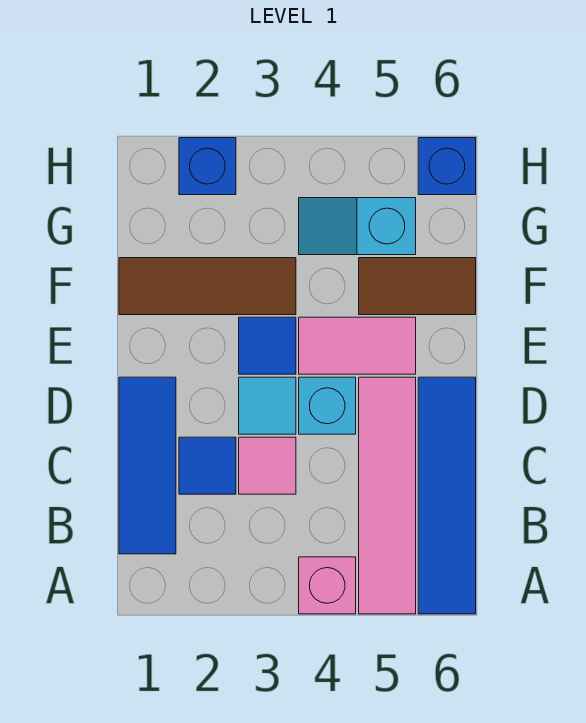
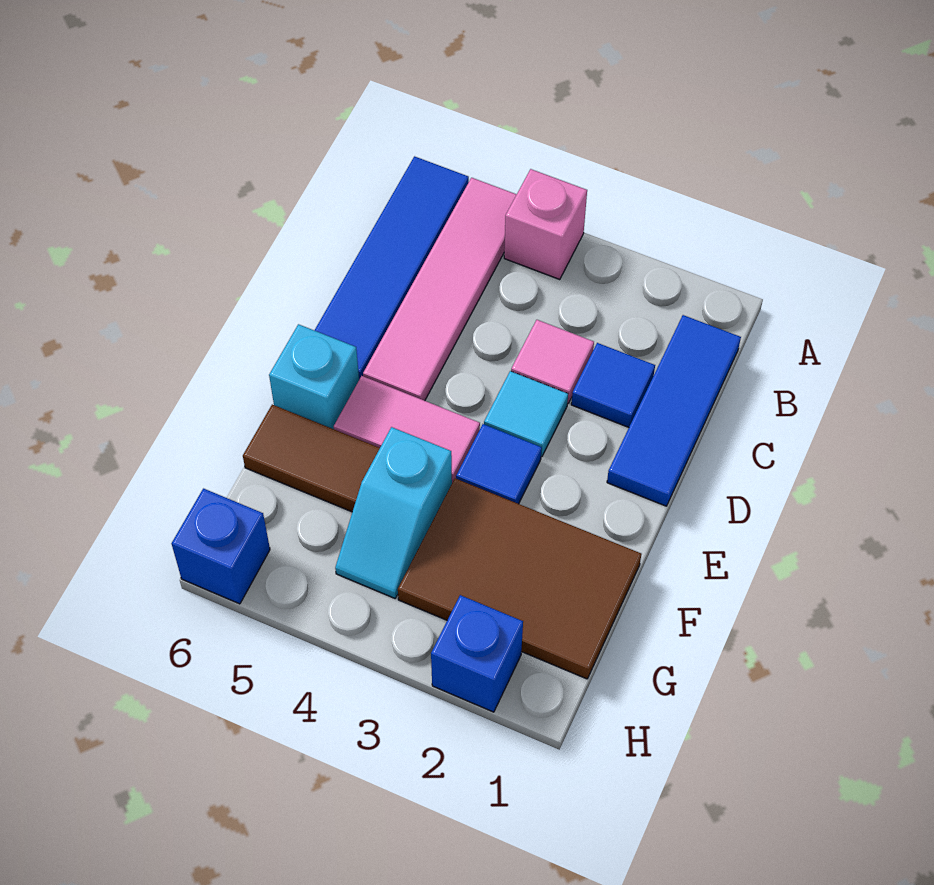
cyan 1x1 brick [299,377,356,434] -> cyan 1x1 brick moved to [269,324,359,429]
brown 1x3 tile [119,258,296,315] -> brown 2x3 tile [398,478,641,679]
cyan 1x2 slope [299,198,416,255] -> cyan 1x2 slope turned to [335,427,452,598]

